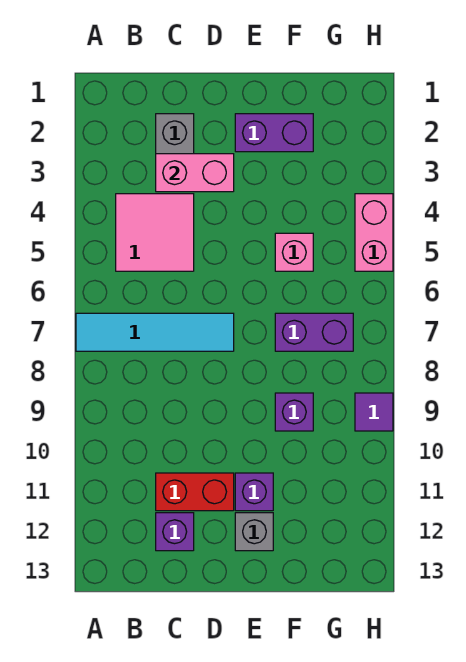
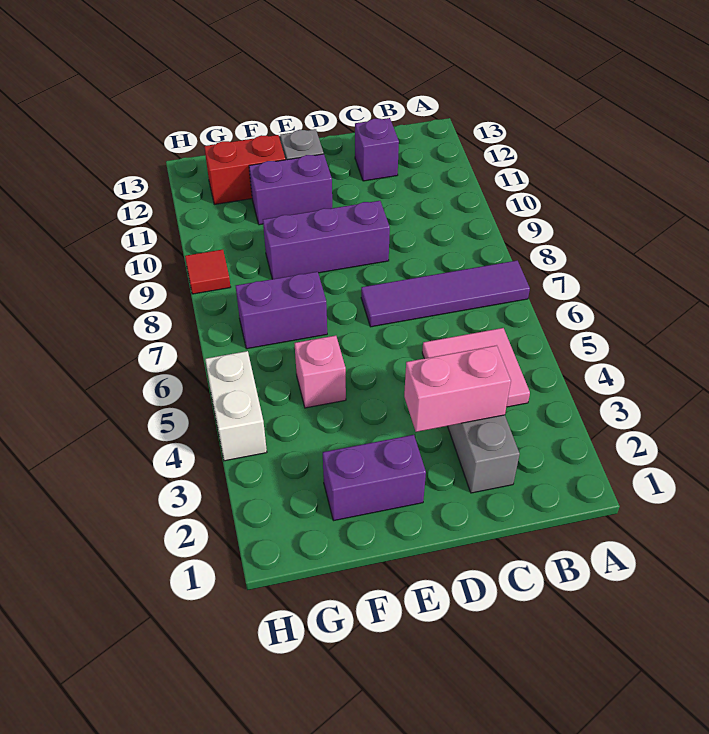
cyan 1x4 tile [76,313,234,351] -> purple 1x4 tile [361,260,530,327]
red 1x2 brick [156,473,234,511] -> red 1x2 brick moved to [204,135,285,204]
purple 1x1 brick [235,473,273,511] -> purple 1x2 brick [249,154,332,225]
purple 1x1 brick [275,393,313,431] -> purple 1x3 brick [263,201,390,279]
pink 1x2 brick [355,194,393,271] -> white 1x2 brick [205,351,267,461]
purple 1x1 tile [355,393,393,431] -> red 1x1 tile [185,250,230,294]

